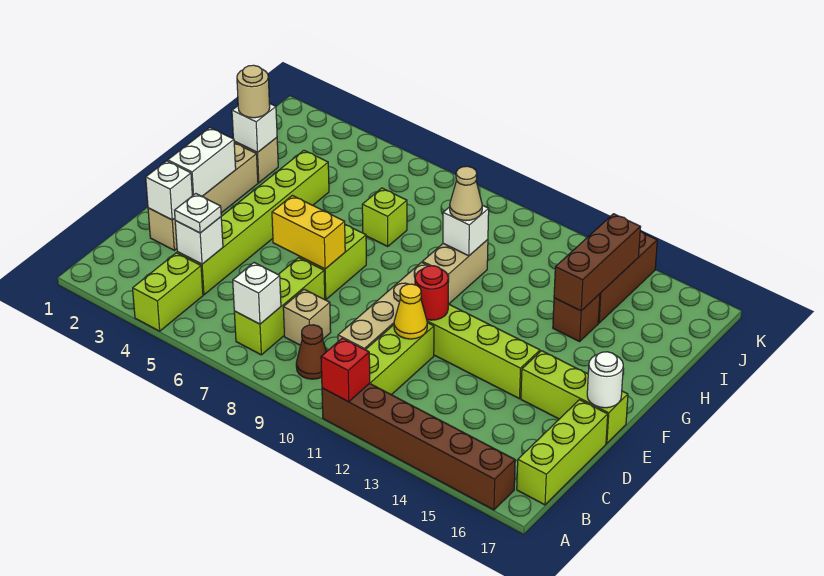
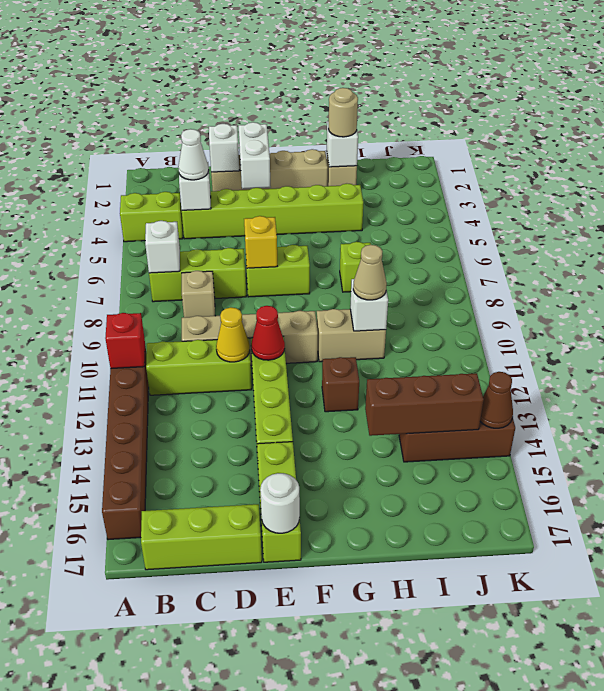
brown 1x1 cone [296,325,326,379] -> brown 1x1 cone moved to [480,372,513,428]
white 1x1 plate [174,194,221,233] -> white 1x1 cone [178,129,209,180]
white 1x2 brick [168,128,236,196] -> white 1x2 brick turned to [239,122,271,189]
yellow 1x2 brick [272,195,345,269] -> yellow 1x1 brick [244,216,277,268]
red 1x1 round brick [415,266,449,320] -> red 1x1 cone [251,306,285,360]
brown 1x1 brick [553,294,600,342] -> brown 1x1 brick moved to [322,357,359,412]

